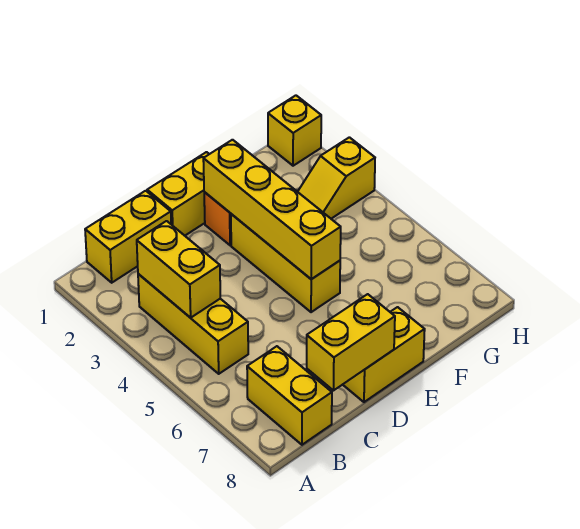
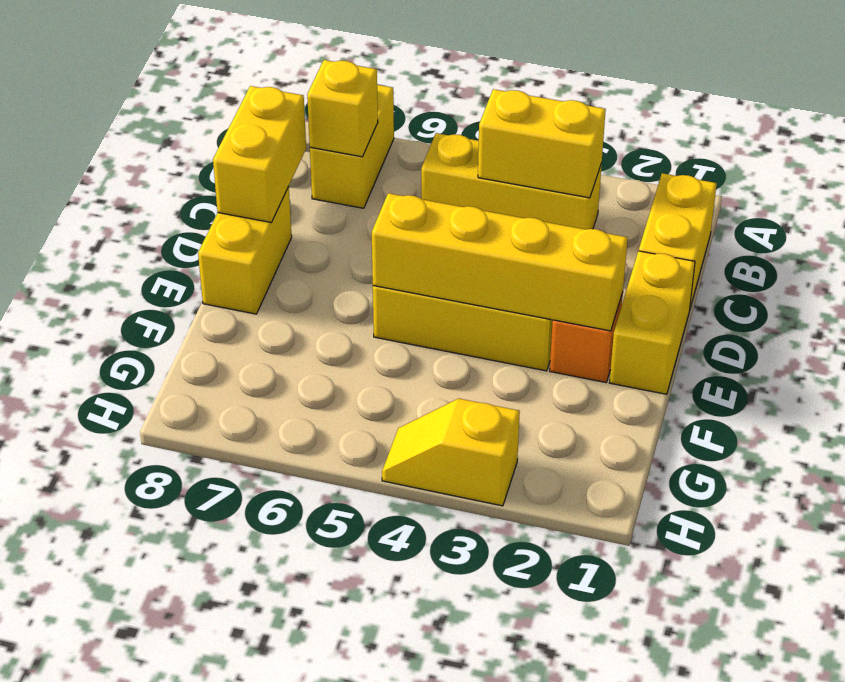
yellow 1x2 brick [247,346,332,445] -> yellow 1x2 brick turned to [310,85,394,208]
yellow 1x2 slope [298,137,375,219] -> yellow 1x2 slope turned to [382,398,520,506]
yellow 1x1 brick [268,95,321,166] -> yellow 1x1 brick moved to [307,60,378,157]

